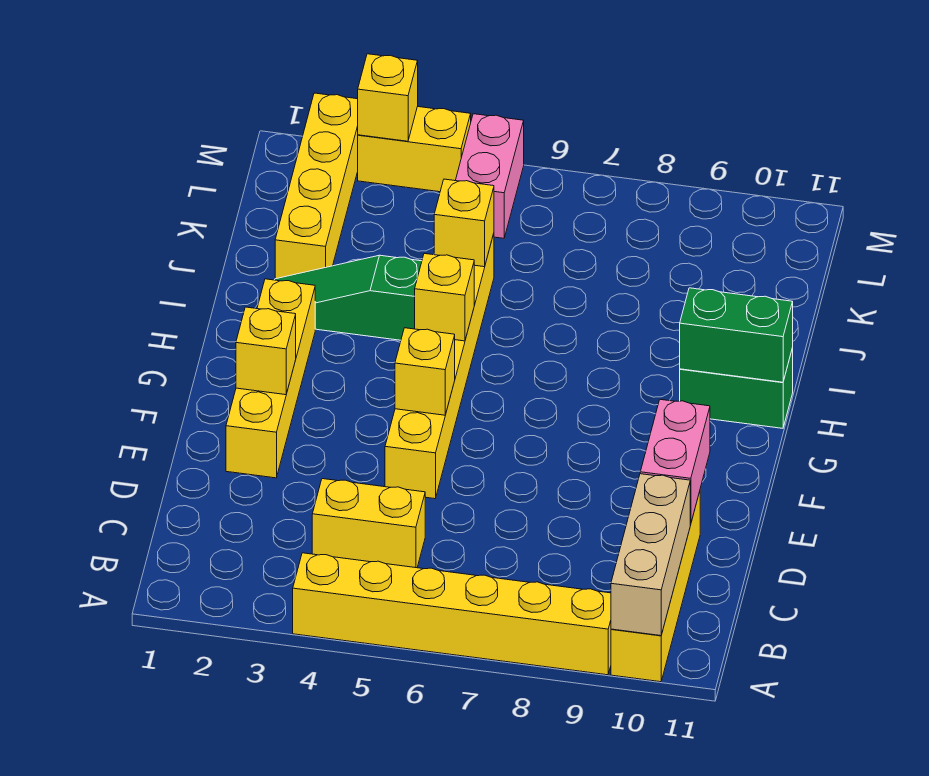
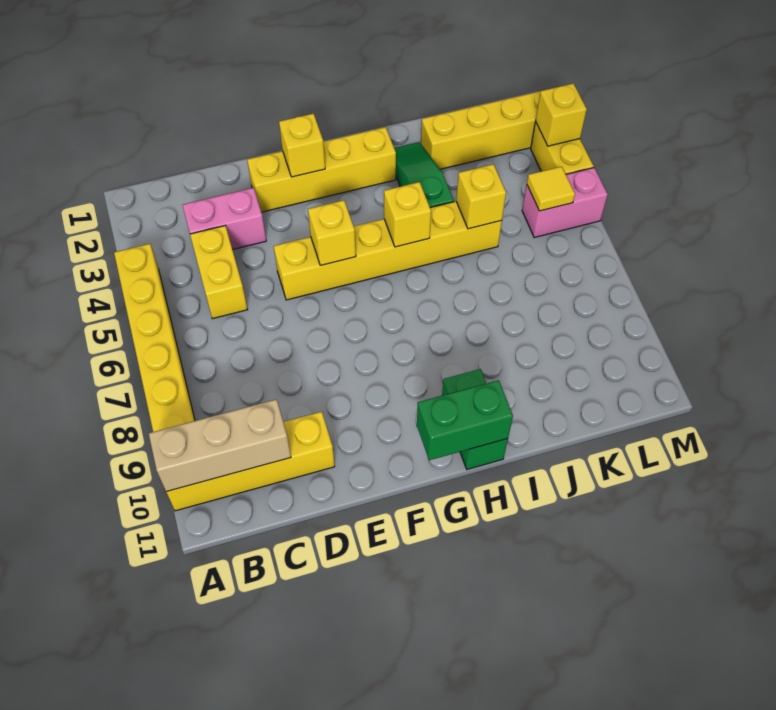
pink 1x2 brick [640,399,710,524] -> pink 1x2 brick moved to [182,188,266,250]
green 1x2 brick [680,288,793,382] -> green 1x2 brick turned to [417,380,513,460]
none -> yellow 1x1 tile [527,167,575,211]

